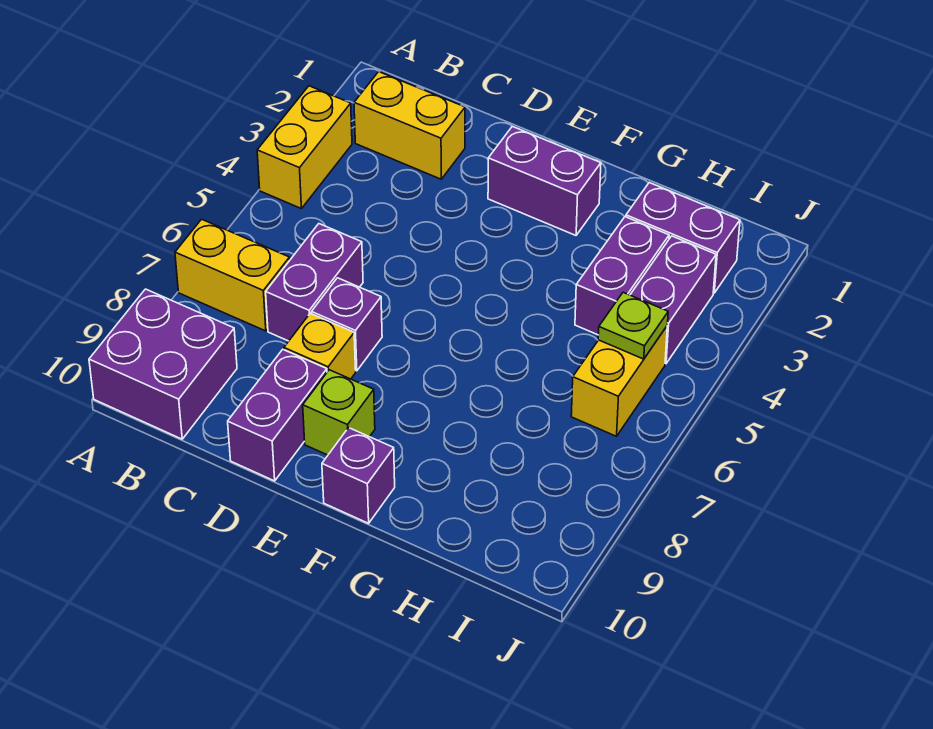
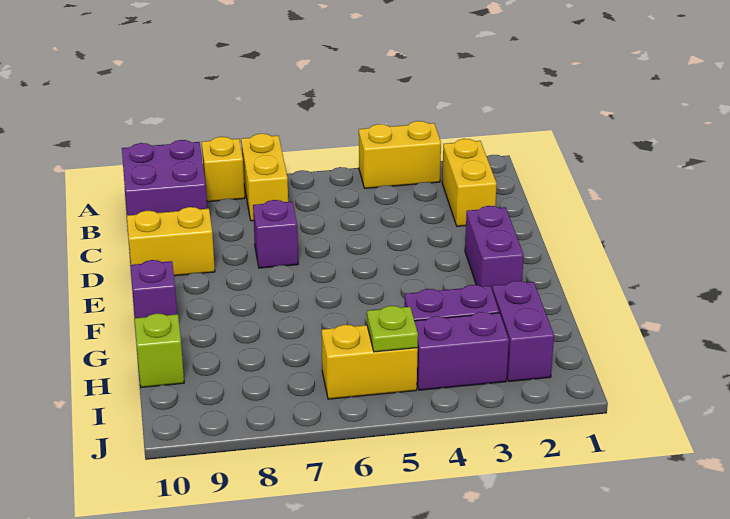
purple 1x2 brick [266,224,363,341] -> none
yellow 1x1 brick [284,313,356,379] -> yellow 1x1 brick moved to [202,137,245,202]
purple 1x2 brick [228,349,327,481] -> yellow 1x2 brick [127,207,215,276]
lime 1x1 brick [303,370,375,455] -> lime 1x1 brick moved to [135,313,184,387]

